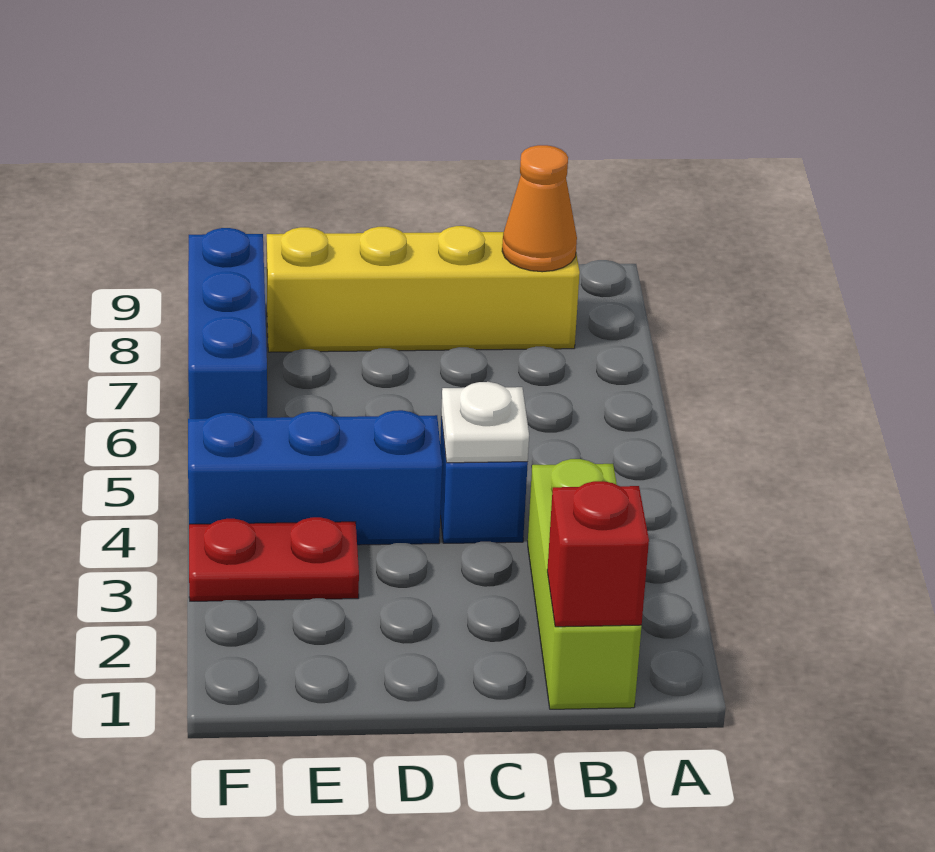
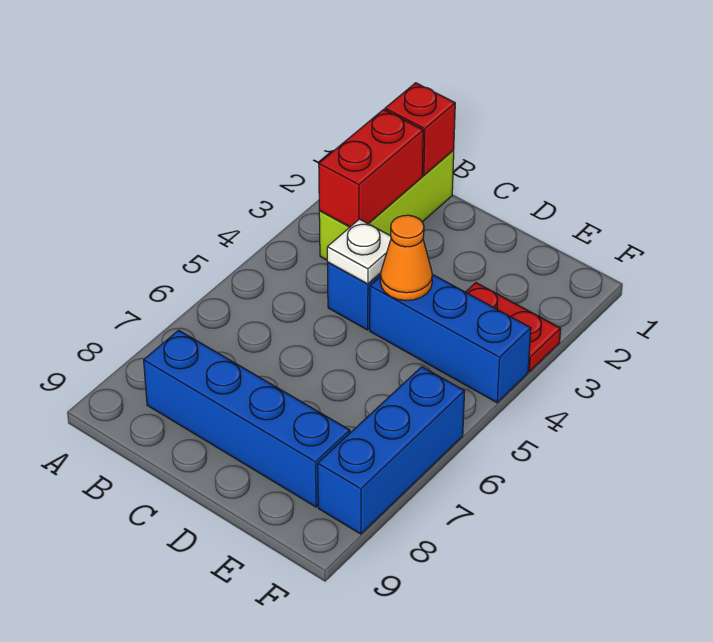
none -> red 1x2 brick [319,110,423,227]
yellow 1x4 brick [267,226,580,352] -> blue 1x4 brick [144,330,350,507]
orange 1x1 cone [502,145,577,272] -> orange 1x1 cone moved to [380,215,432,301]

